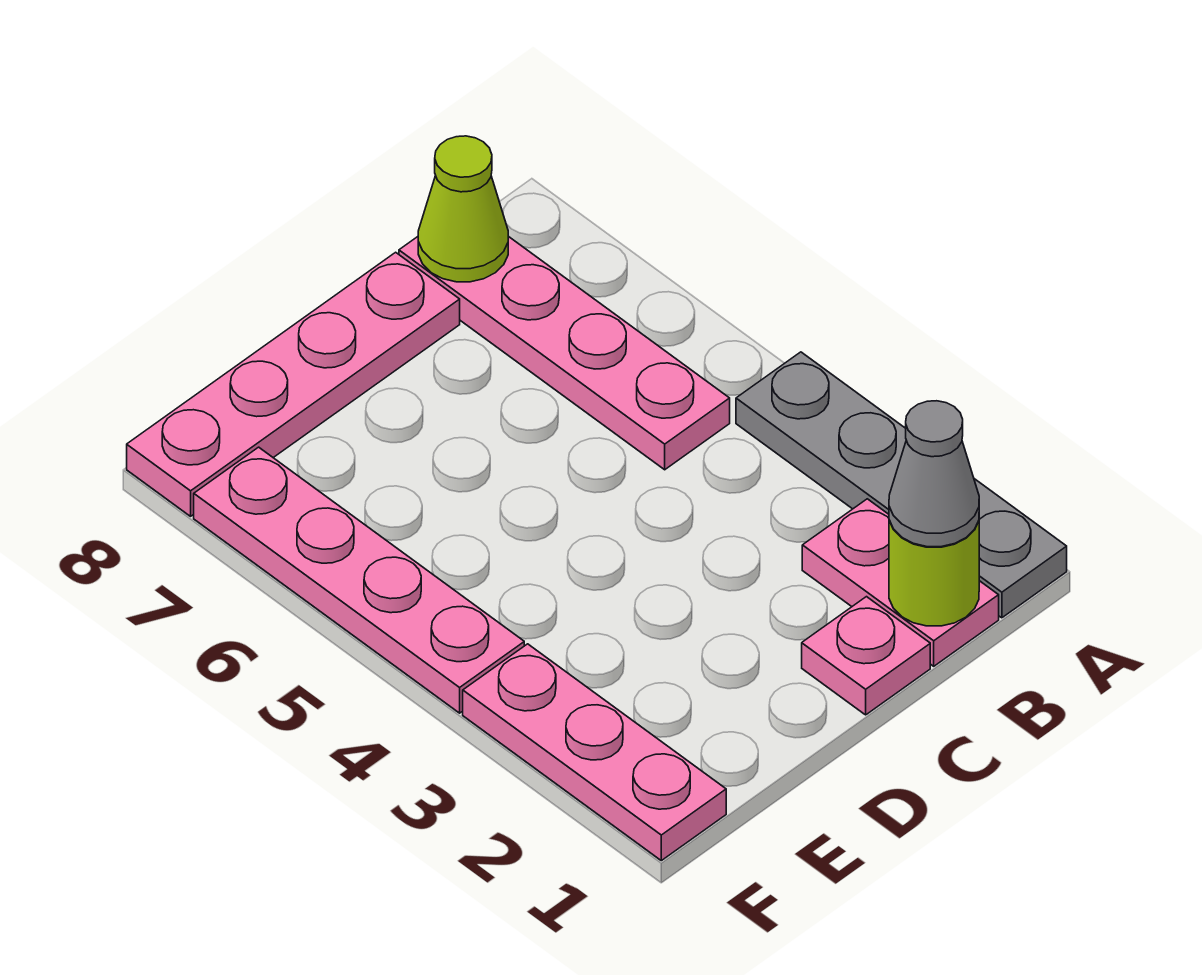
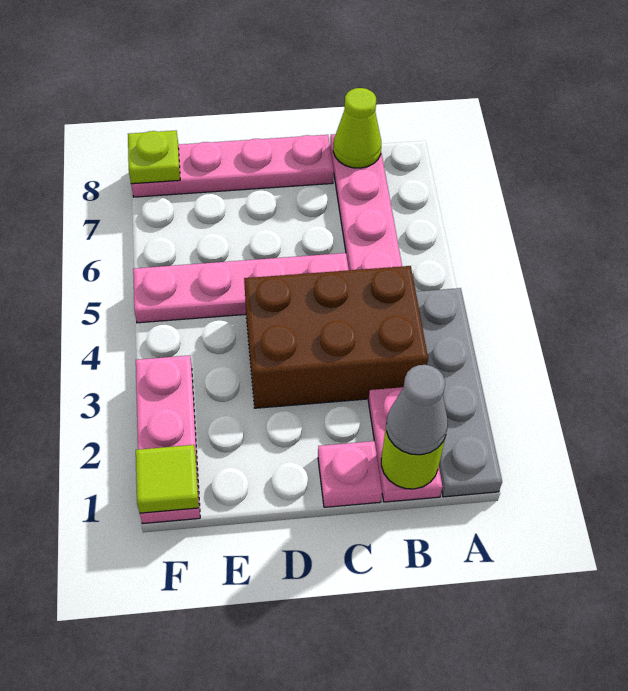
none -> brown 2x3 brick [244,266,428,408]
none -> lime 1x1 tile [136,445,199,513]
pink 1x4 plate [194,447,524,713] -> pink 1x4 plate turned to [133,253,349,323]
none -> lime 1x1 plate [128,131,180,184]

